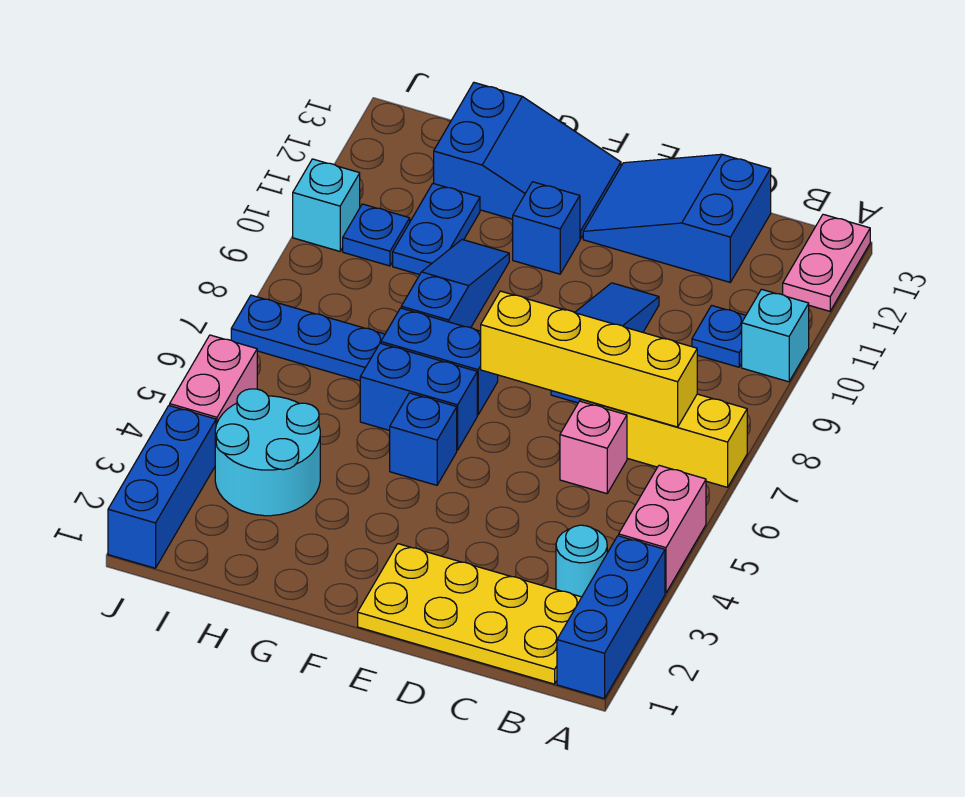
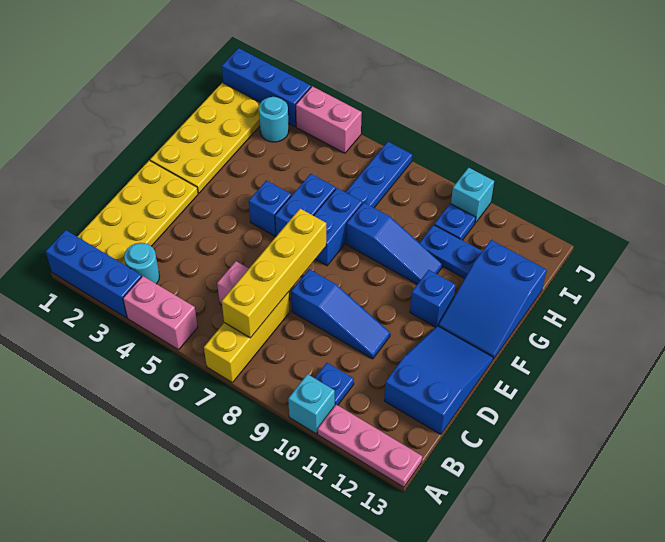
pink 1x2 plate [783,214,870,311] -> pink 1x3 plate [318,405,422,487]
none -> yellow 2x4 plate [150,83,260,193]
cyan 2x2 round brick [215,389,320,516] -> cyan 1x1 round brick [259,97,289,142]

